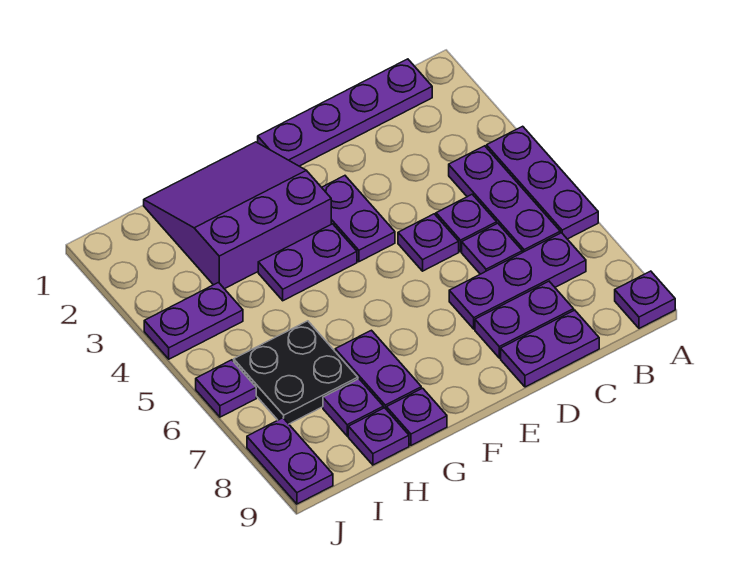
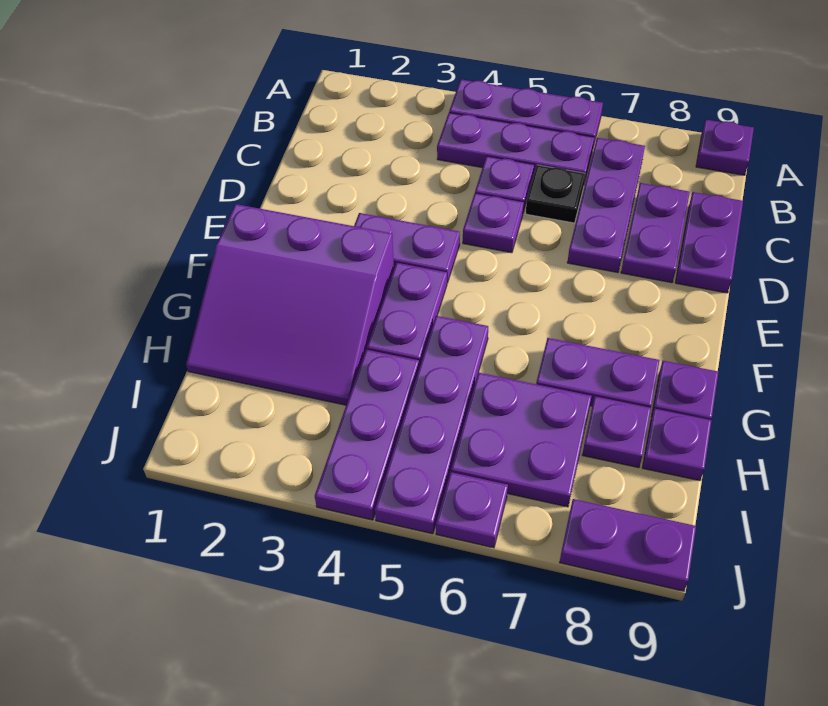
purple 1x4 plate [258,59,432,166] -> purple 1x4 plate moved to [375,316,488,534]
purple 1x1 plate [462,223,522,274] -> black 1x1 plate [526,165,585,223]
purple 3x3 slope [144,142,331,289] -> purple 3x3 slope turned to [186,204,394,405]
black 2x2 plate [234,321,358,424] -> purple 2x2 plate [451,373,591,507]
purple 1x2 plate [144,283,243,359] -> purple 1x3 plate [315,350,419,520]

